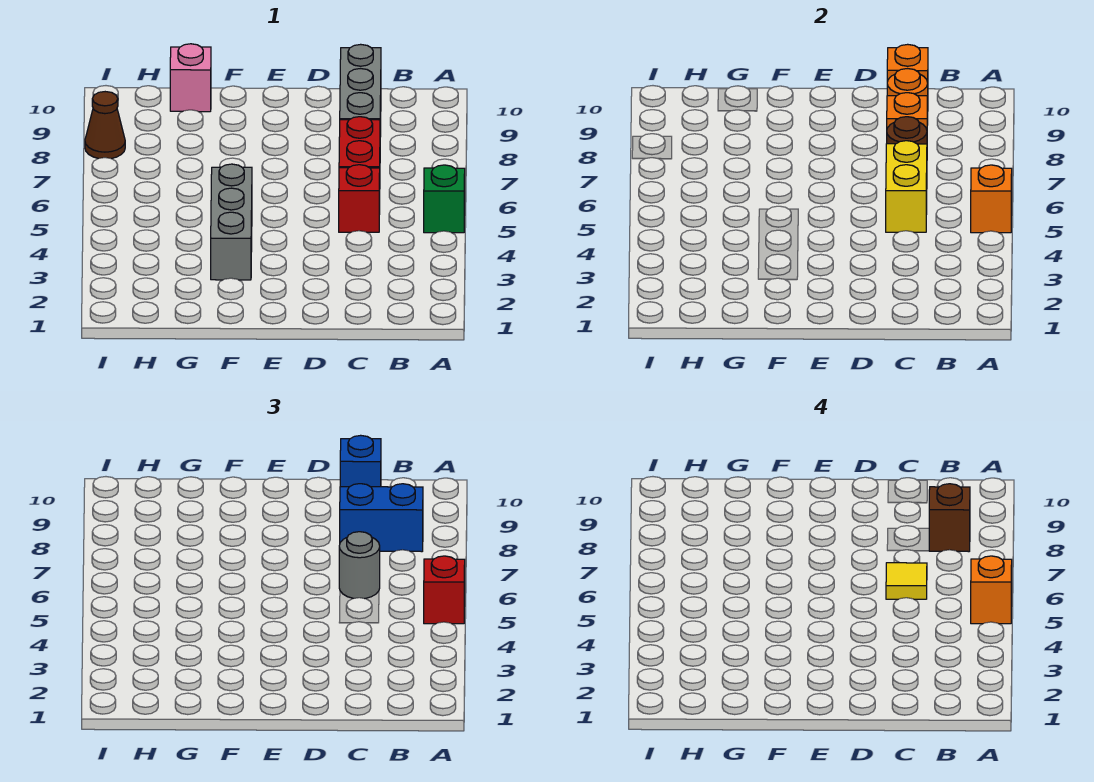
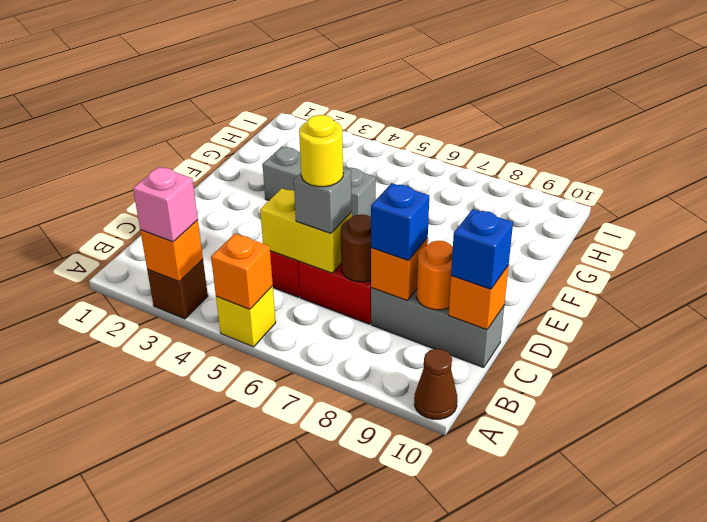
green 1x1 brick [424,165,465,233] -> yellow 1x1 brick [216,286,276,347]
red 1x1 brick [424,556,465,624] -> none
orange 1x1 brick [971,556,1012,624] -> orange 1x1 brick moved to [140,220,203,282]
blue 1x2 brick [340,484,423,552] -> blue 1x1 brick [371,183,429,260]
brown 1x1 brick [929,484,970,552] -> brown 1x1 brick moved to [147,259,208,319]
grey 1x1 round brick [339,532,380,599] -> grey 1x1 brick [294,168,352,234]
yellow 1x1 tile [886,563,927,599] -> yellow 1x1 round brick [299,115,343,187]
pink 1x1 brick [170,44,211,112] -> pink 1x1 brick moved to [133,167,198,242]
brown 1x1 cone [85,92,125,159] -> brown 1x1 cone moved to [414,349,457,419]

